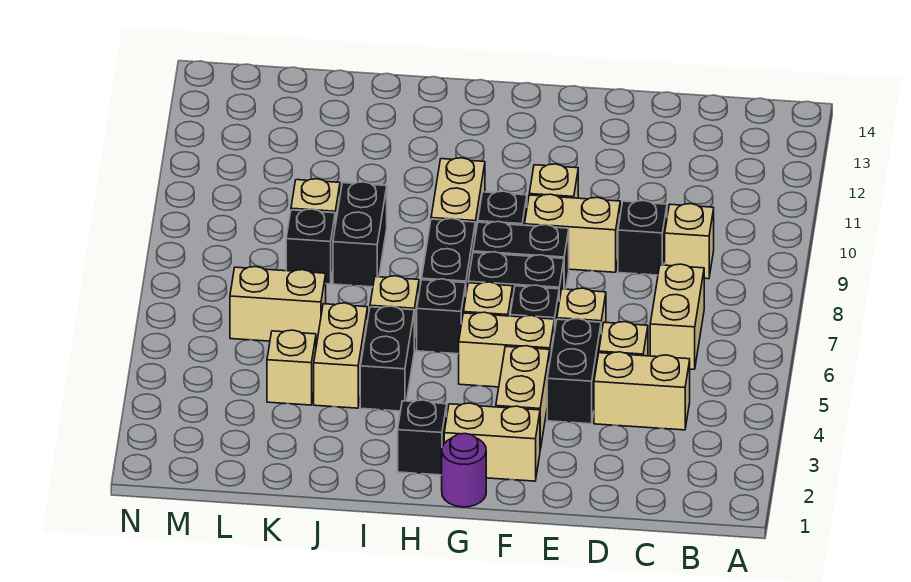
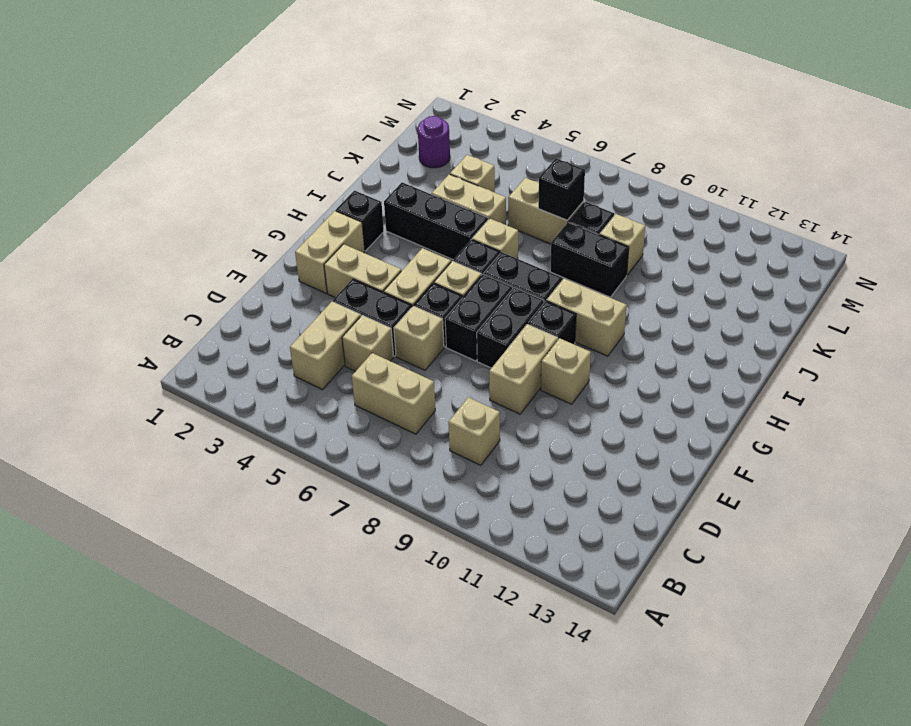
black 1x1 brick [618,201,667,275] -> black 1x1 brick moved to [538,159,585,220]
purple 1x1 round brick [442,433,486,507] -> purple 1x1 round brick moved to [418,116,450,168]
black 1x2 brick [360,306,414,411] -> black 1x3 brick [384,182,488,260]
tan 1x2 brick [230,267,326,344] -> tan 1x2 brick turned to [508,178,584,244]

